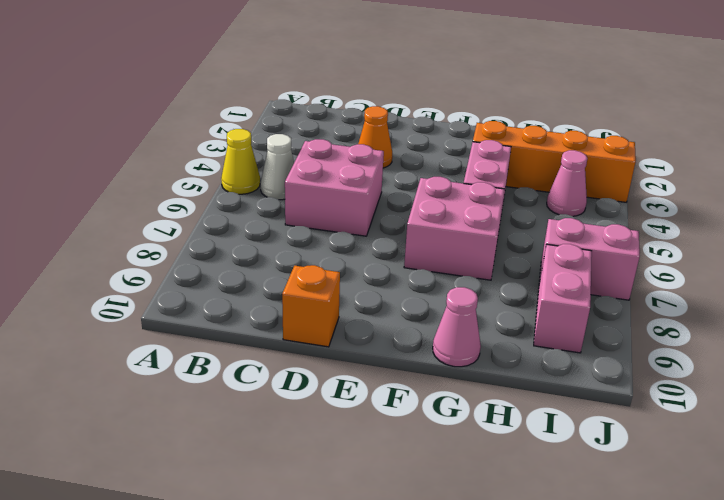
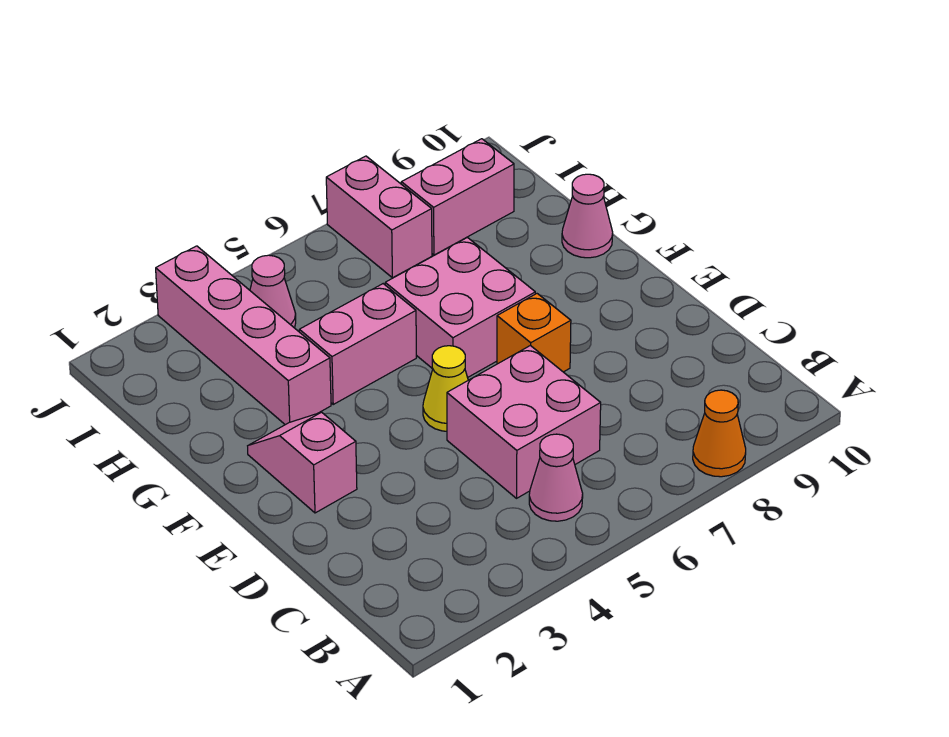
yellow 1x1 cone [221,129,260,194] -> yellow 1x1 cone moved to [423,346,468,431]
white 1x1 cone [260,134,294,200] -> pink 1x1 cone [529,434,583,521]
orange 1x1 cone [358,106,392,168] -> orange 1x1 cone moved to [693,390,746,477]
orange 1x1 brick [282,265,340,347] -> orange 1x1 brick moved to [497,294,571,372]
none -> pink 1x2 slope [248,412,357,513]
orange 1x4 brick [473,121,636,202] -> pink 1x4 brick [156,246,331,425]

